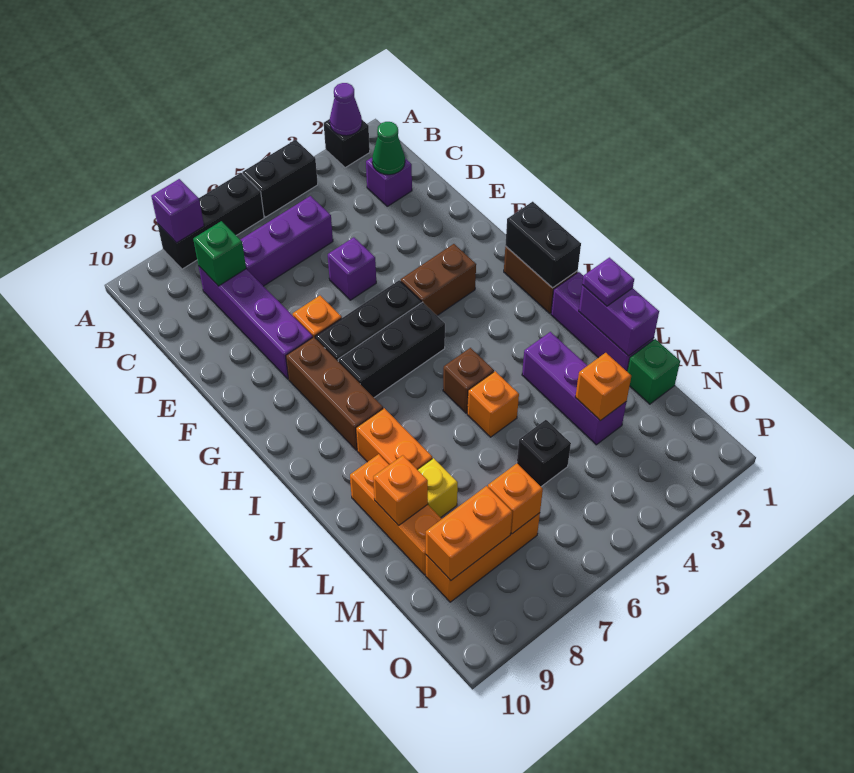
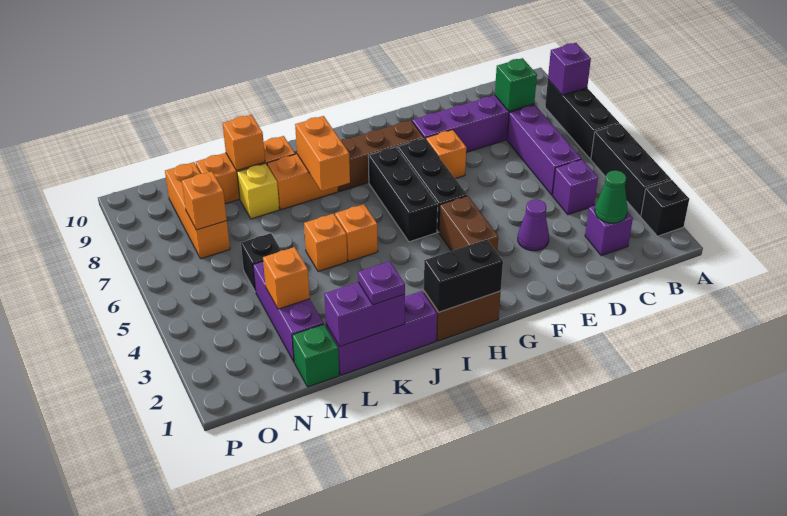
purple 1x1 cone [330,83,362,136] -> purple 1x1 cone moved to [518,199,549,251]
black 1x2 brick [242,140,318,217] -> black 1x3 brick [591,124,671,216]
purple 1x1 brick [328,237,376,300] -> purple 1x1 brick moved to [553,159,598,215]
brown 1x1 brick [443,348,494,413] -> orange 1x1 brick [335,204,378,261]
purple 1x3 brick [522,332,627,445] -> purple 1x3 brick turned to [253,262,324,361]
orange 1x2 brick [426,486,512,580] -> orange 1x2 brick moved to [295,116,350,191]

